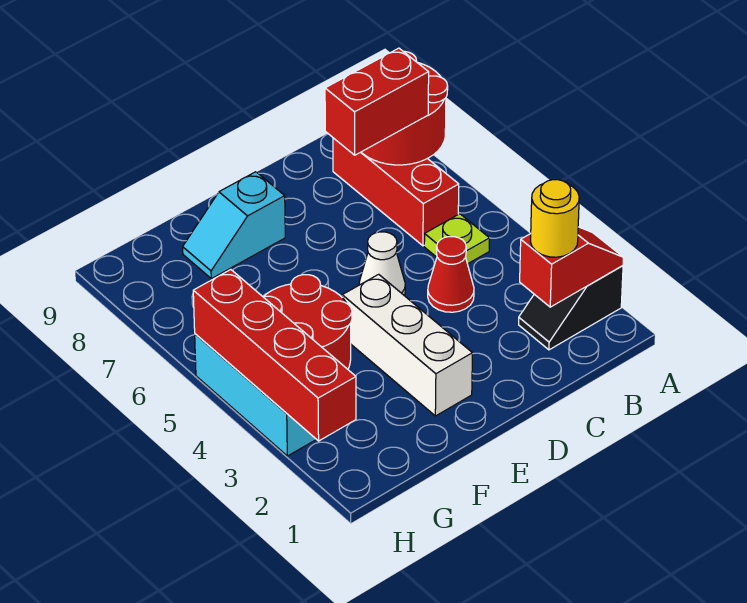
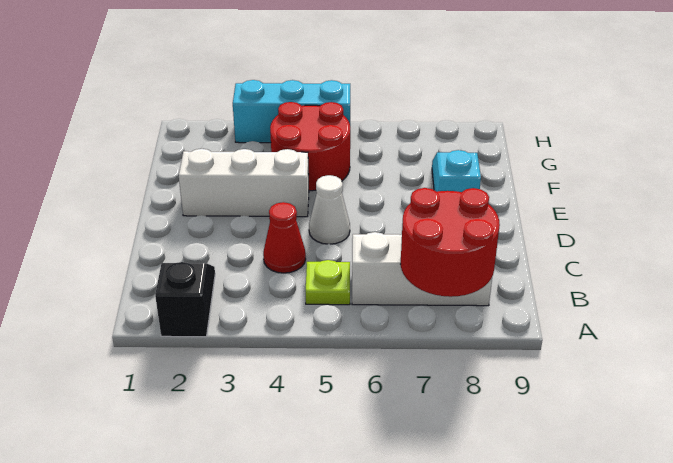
red 1x2 slope [520,227,623,307] -> none
yellow 1x1 round brick [531,180,579,257] -> none
red 1x3 brick [333,138,459,246] -> white 1x3 brick [352,232,492,306]
red 1x2 brick [325,48,429,155] -> none
red 1x4 brick [193,270,356,441] -> none

